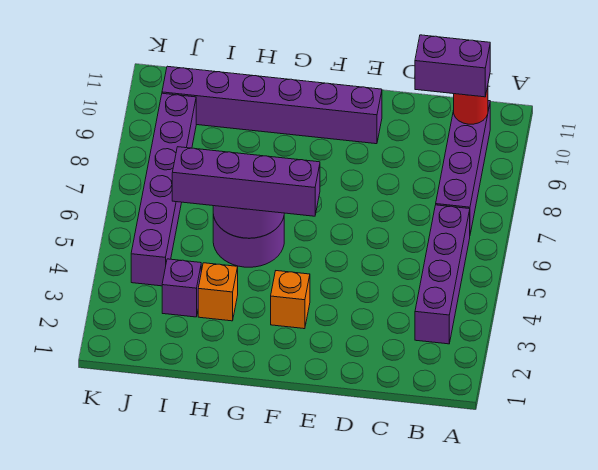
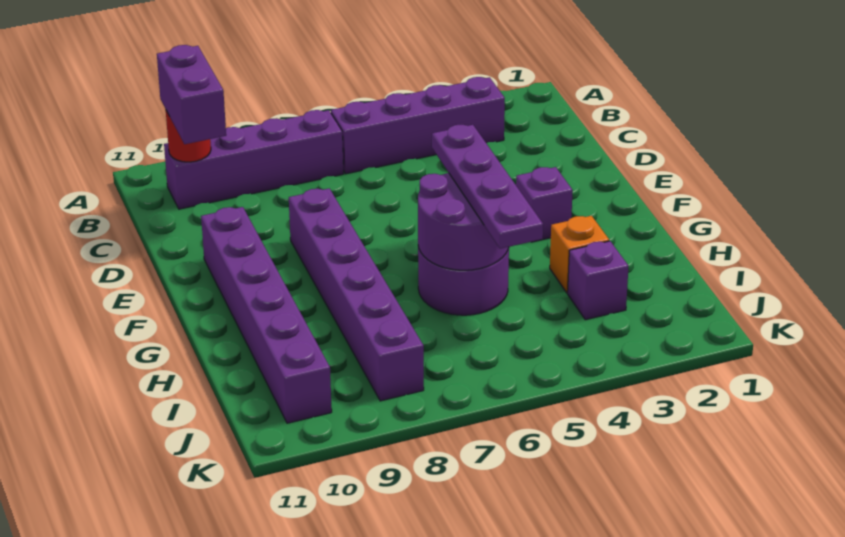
orange 1x1 brick [271,271,310,329] -> purple 1x1 brick [516,167,573,242]
purple 1x4 brick [172,147,320,216] -> purple 1x4 plate [432,125,543,249]
purple 1x6 brick [131,93,196,286] -> purple 1x6 brick turned to [289,188,424,401]

